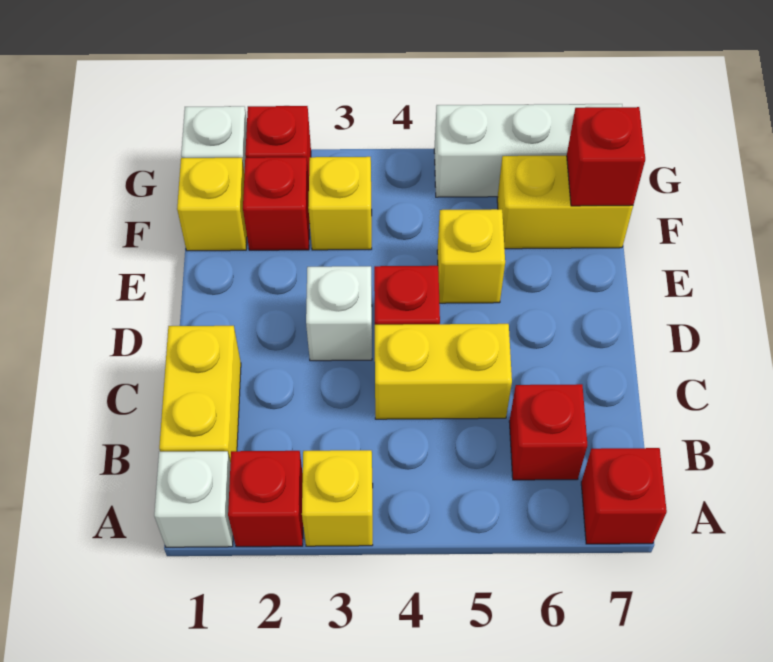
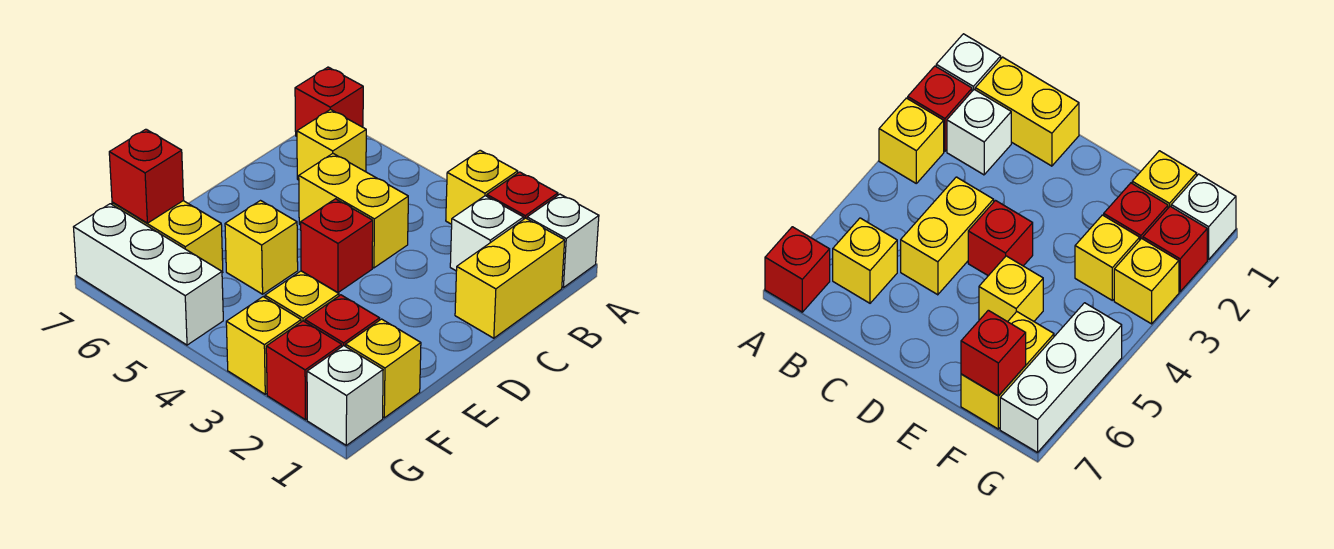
red 1x1 brick [509,384,587,480] -> yellow 1x1 brick [297,109,366,180]
white 1x1 brick [306,266,372,361] -> white 1x1 brick moved to [450,196,524,271]
none -> yellow 1x1 brick [226,297,301,394]

